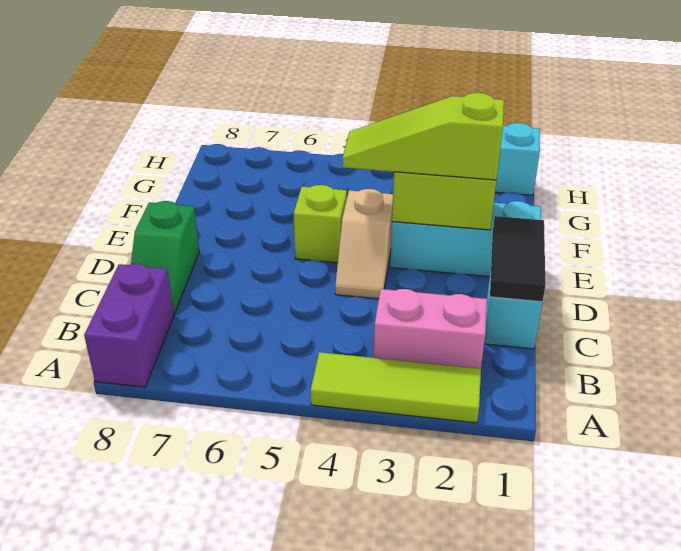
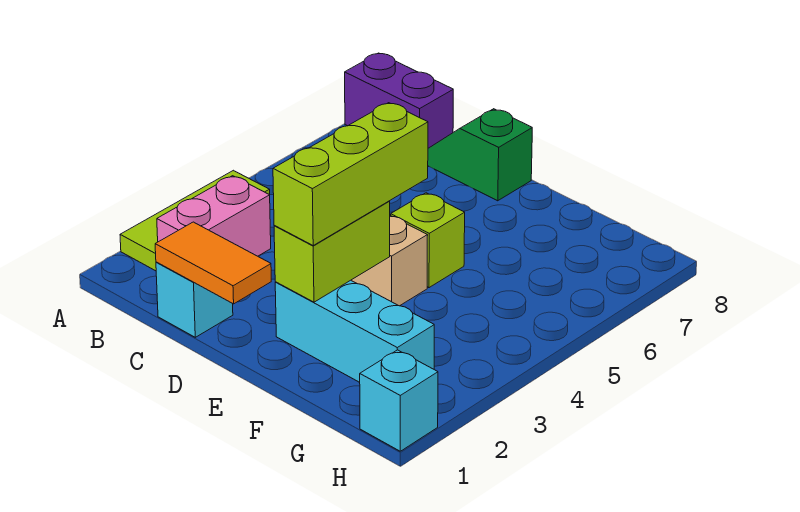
black 1x2 tile [490,216,545,302] -> orange 1x2 tile [155,222,271,304]
cyan 1x3 brick [390,201,541,277] -> cyan 1x3 brick turned to [275,280,434,382]
lime 1x3 slope [343,93,504,180] -> lime 1x3 brick [273,103,428,245]

